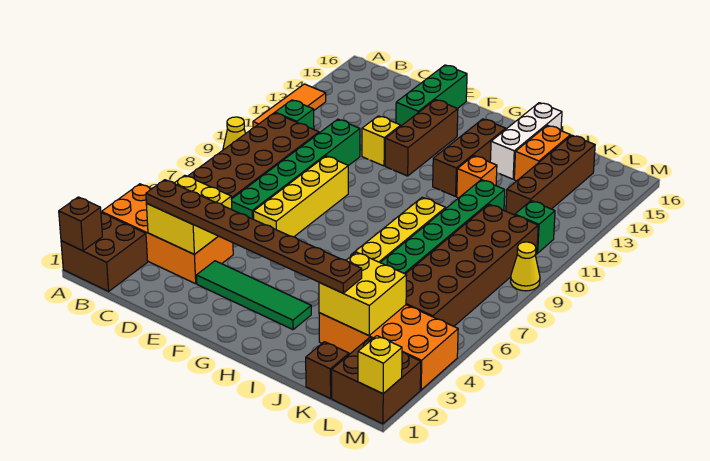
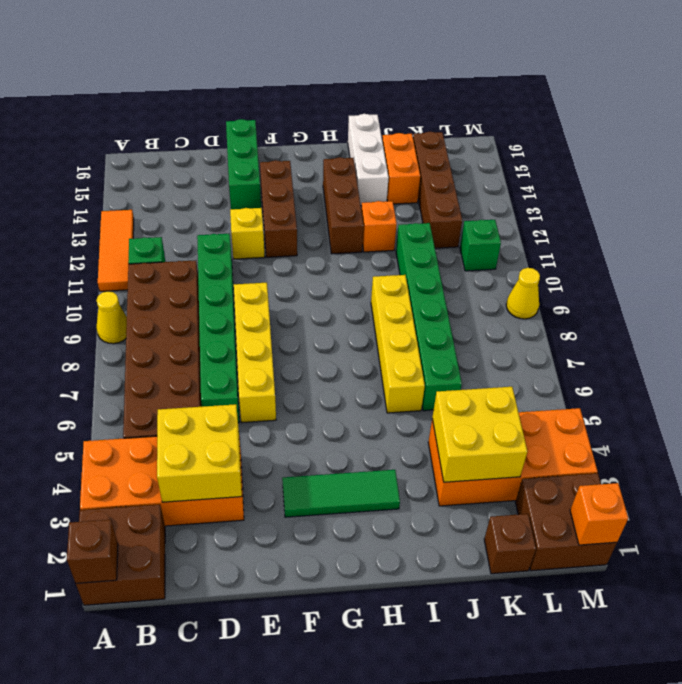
brown 1x8 plate [146,180,362,293] -> none
green 1x4 tile [196,261,311,330] -> green 1x3 tile [282,470,400,517]
brown 2x6 brick [406,204,538,326] -> none
yellow 1x1 brick [358,336,402,394] -> orange 1x1 brick [570,483,628,545]

